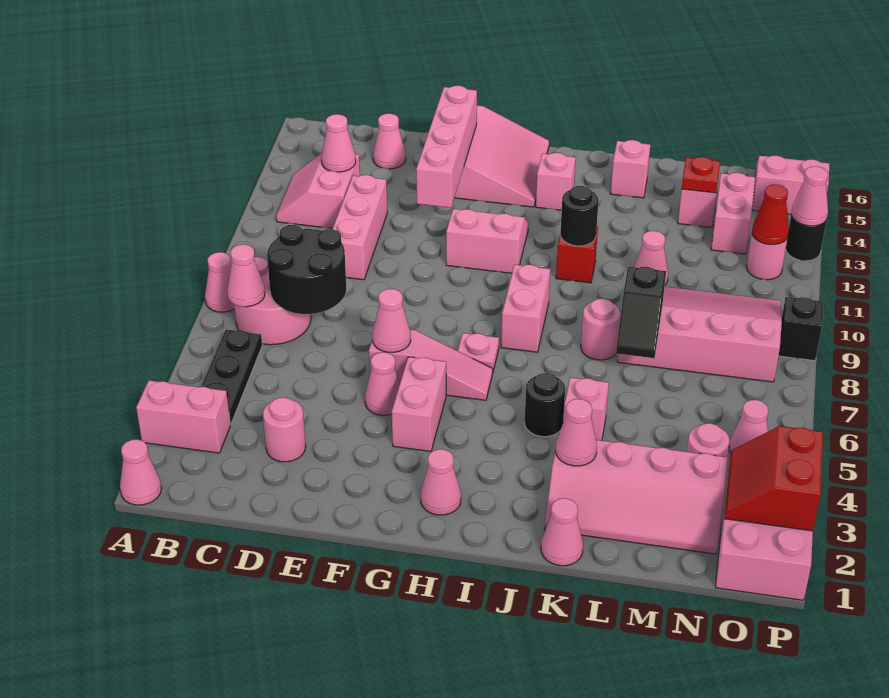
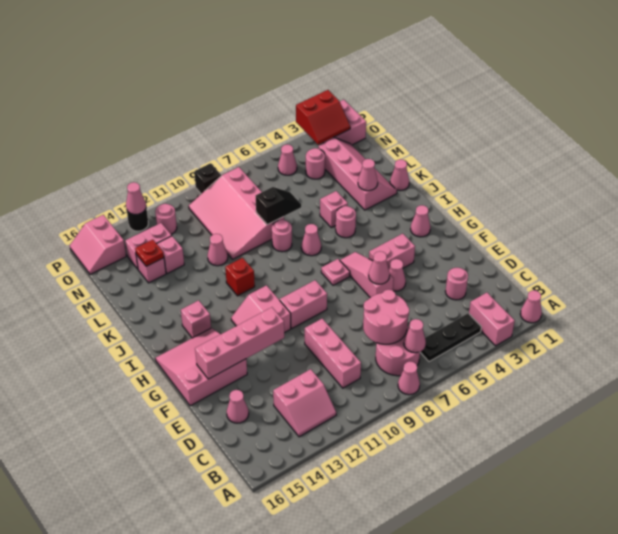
black 2x2 round brick [267,225,346,314] -> pink 2x2 round brick [363,290,409,344]
pink 1x1 cone [321,114,356,172] -> pink 1x1 cone moved to [301,224,321,256]
pink 1x3 brick [332,175,387,280] -> pink 1x3 brick turned to [305,319,361,388]
pink 1x2 brick [501,265,550,352] -> pink 1x2 brick moved to [280,280,327,328]
black 1x1 round brick [525,373,565,437] -> pink 1x1 round brick [336,206,356,238]
black 1x1 round brick [560,186,599,246] -> none
pink 1x1 brick [611,140,650,198] -> pink 1x1 brick moved to [157,236,184,274]
red 1x1 cone [752,185,789,245] -> none

